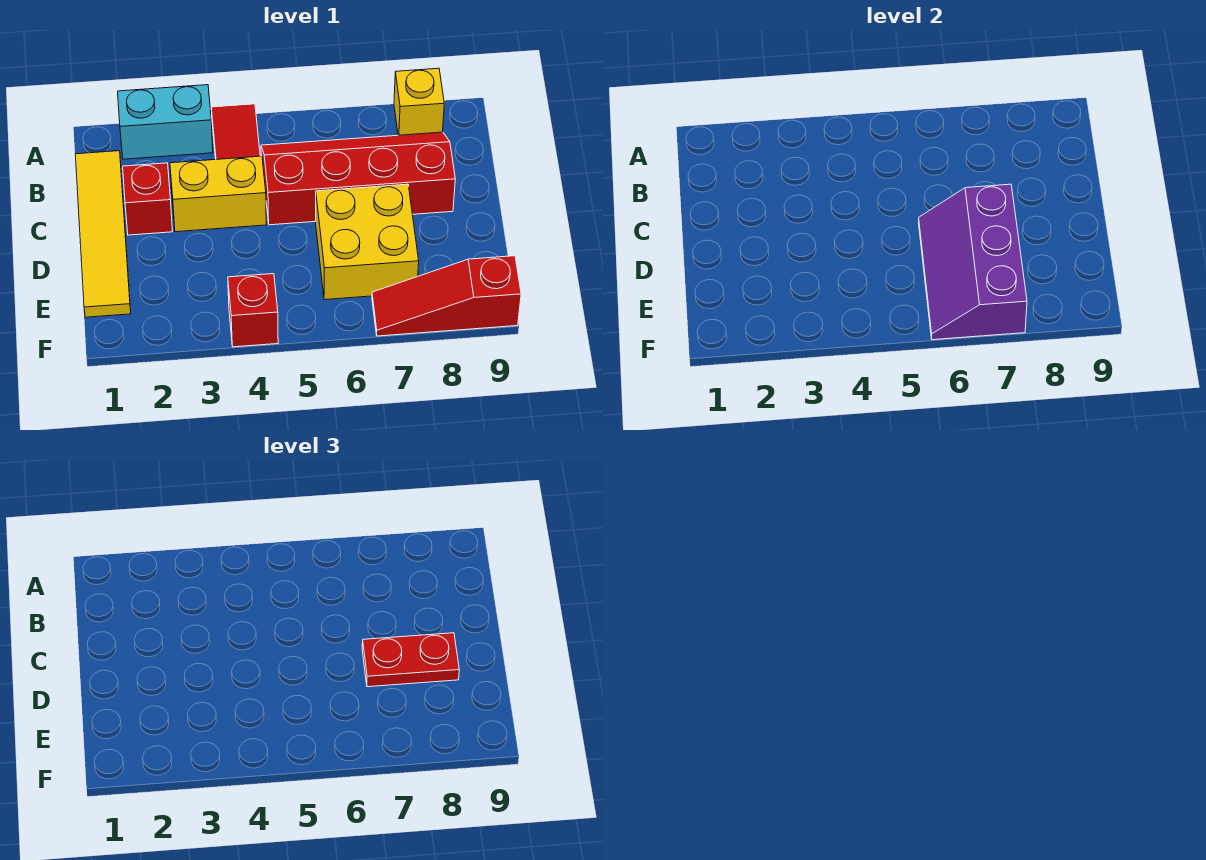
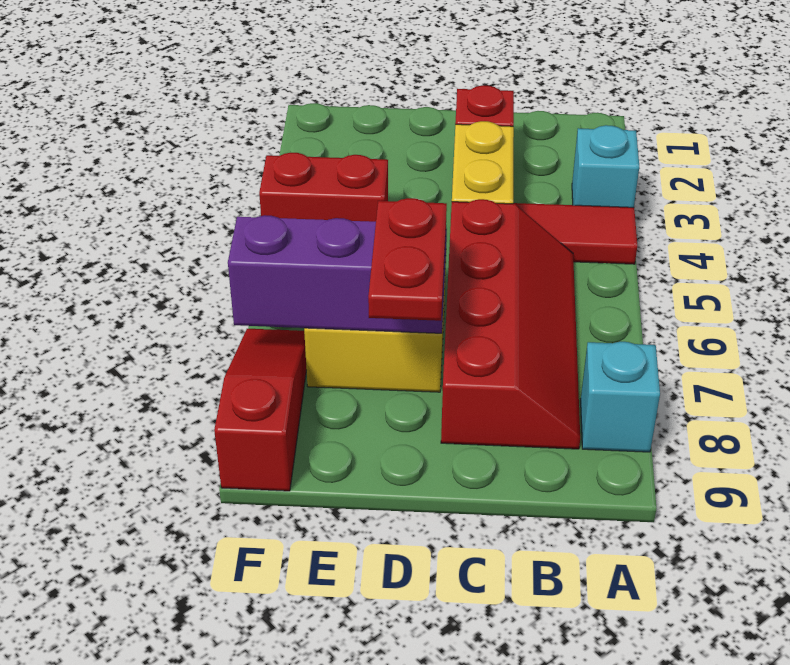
cyan 1x2 brick [118,85,213,159] -> cyan 1x1 brick [572,125,639,207]
yellow 1x1 brick [394,68,444,135] -> cyan 1x1 brick [581,342,660,452]
yellow 1x4 tile [75,151,131,317] -> none
red 1x1 brick [228,274,278,347] -> red 1x2 brick [259,153,388,222]

